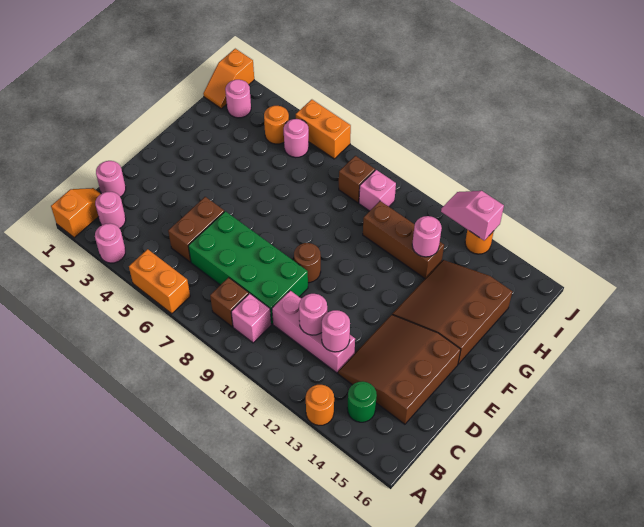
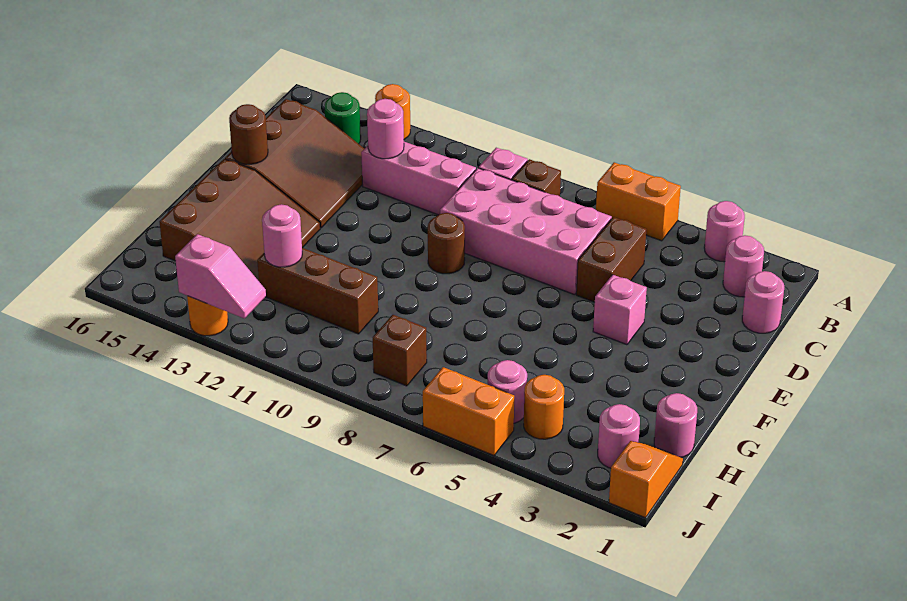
orange 1x2 slope [51,188,101,238] -> none
green 2x4 brick [188,211,308,324] -> pink 2x4 brick [440,168,612,295]
pink 1x1 round brick [299,294,327,335] -> pink 1x1 round brick moved to [654,393,697,458]
none -> brown 1x1 round brick [229,104,268,164]
pink 1x1 brick [359,170,396,211] -> pink 1x1 brick moved to [593,275,647,345]

